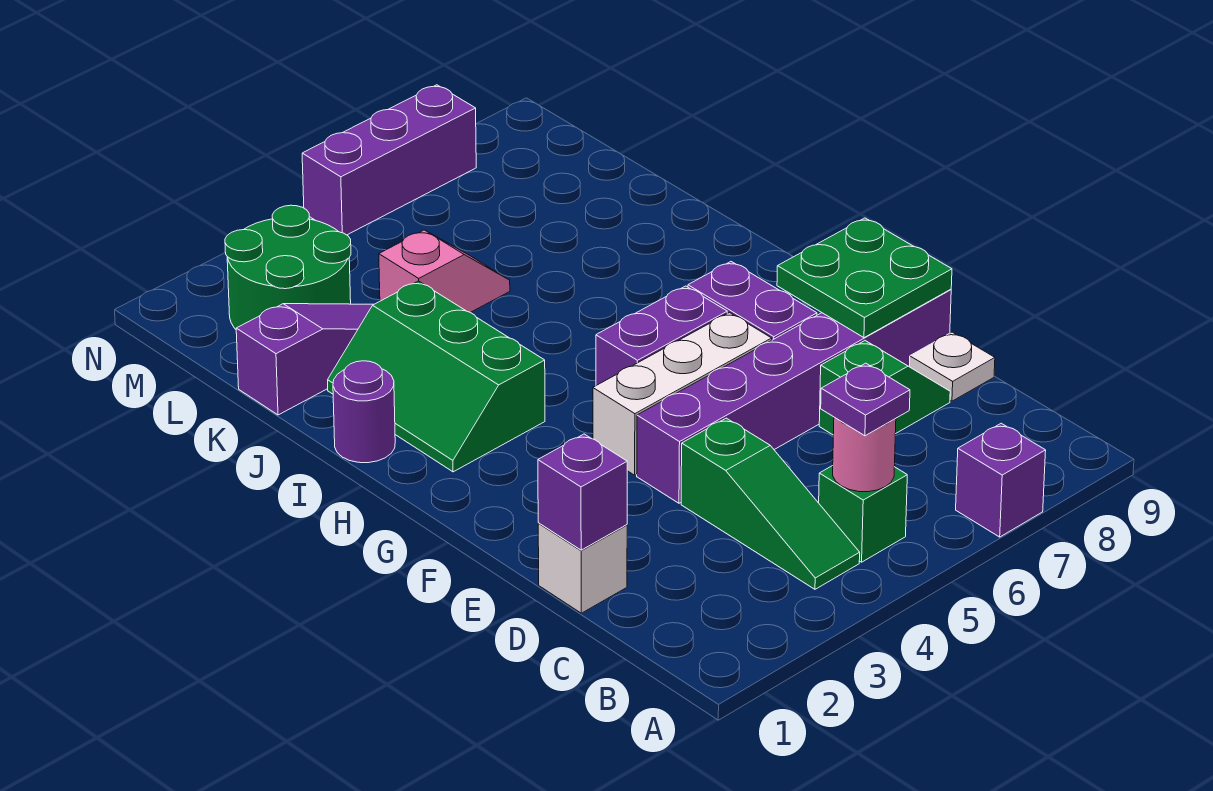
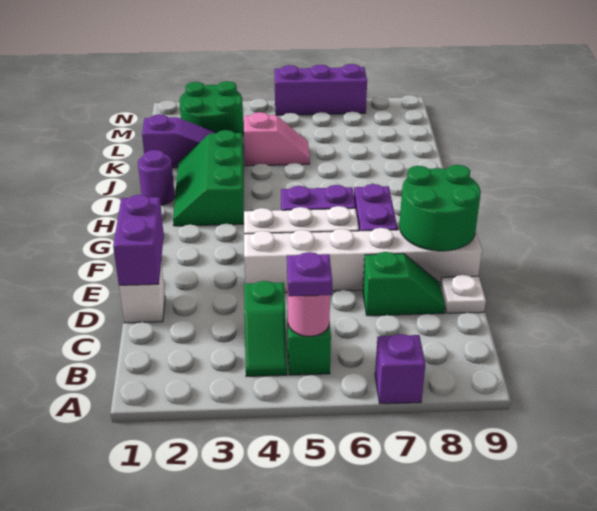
green 1x3 slope [681,418,860,589] -> green 1x2 slope [244,281,287,377]
purple 1x1 brick [538,434,627,550] -> purple 1x2 brick [113,195,164,285]
purple 1x6 brick [637,289,951,503] -> white 1x6 brick [244,228,482,292]
green 2x2 plate [777,218,952,338] -> green 2x2 round brick [399,165,481,251]

